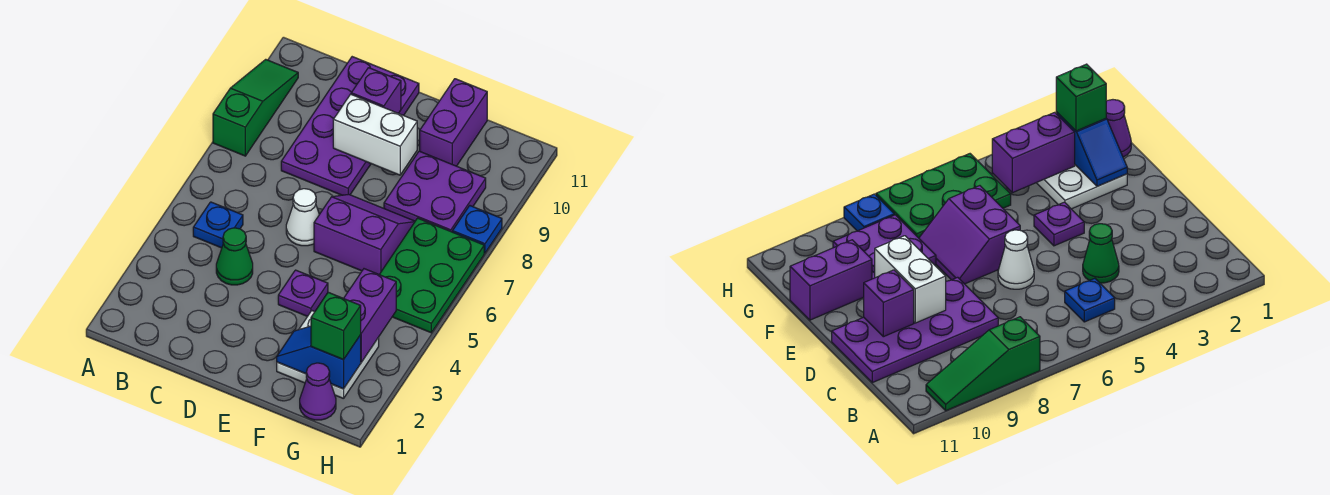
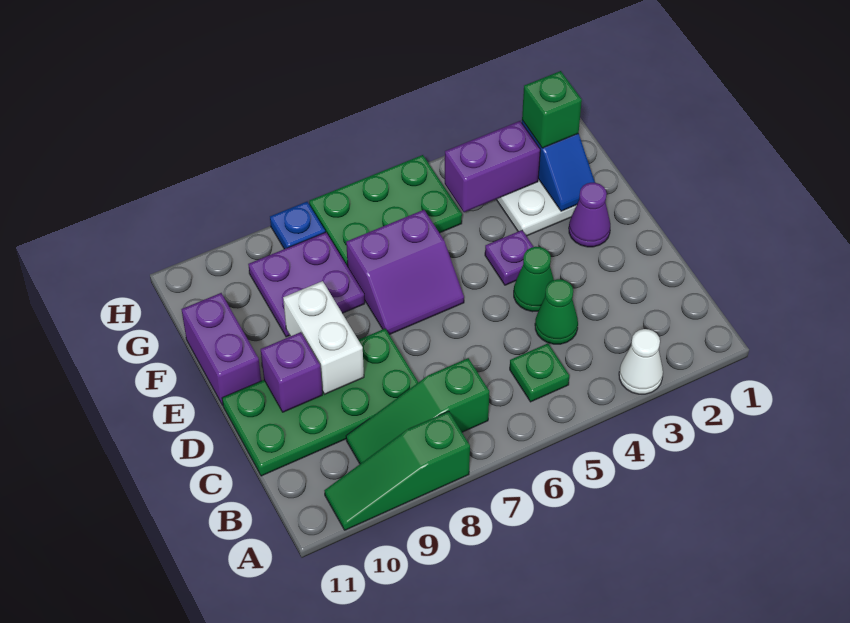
blue 1x1 plate [193,202,243,248] -> green 1x1 plate [510,344,569,402]
none -> green 1x3 slope [346,358,489,464]
purple 2x4 plate [281,57,419,195] -> green 2x4 plate [222,329,418,476]
none -> green 1x1 cone [514,247,554,312]
white 1x1 cone [286,189,319,246] -> white 1x1 cone moved to [619,329,663,394]
purple 2x2 slope [314,194,415,274] -> purple 2x2 slope turned to [346,210,464,335]
purple 1x2 brick [420,79,487,166] -> purple 1x2 brick turned to [181,293,261,405]
purple 1x1 cone [300,363,336,420] -> purple 1x1 cone moved to [569,183,610,247]

